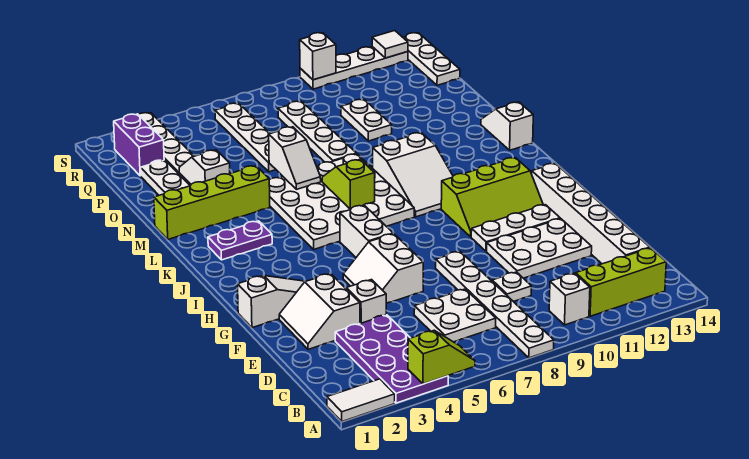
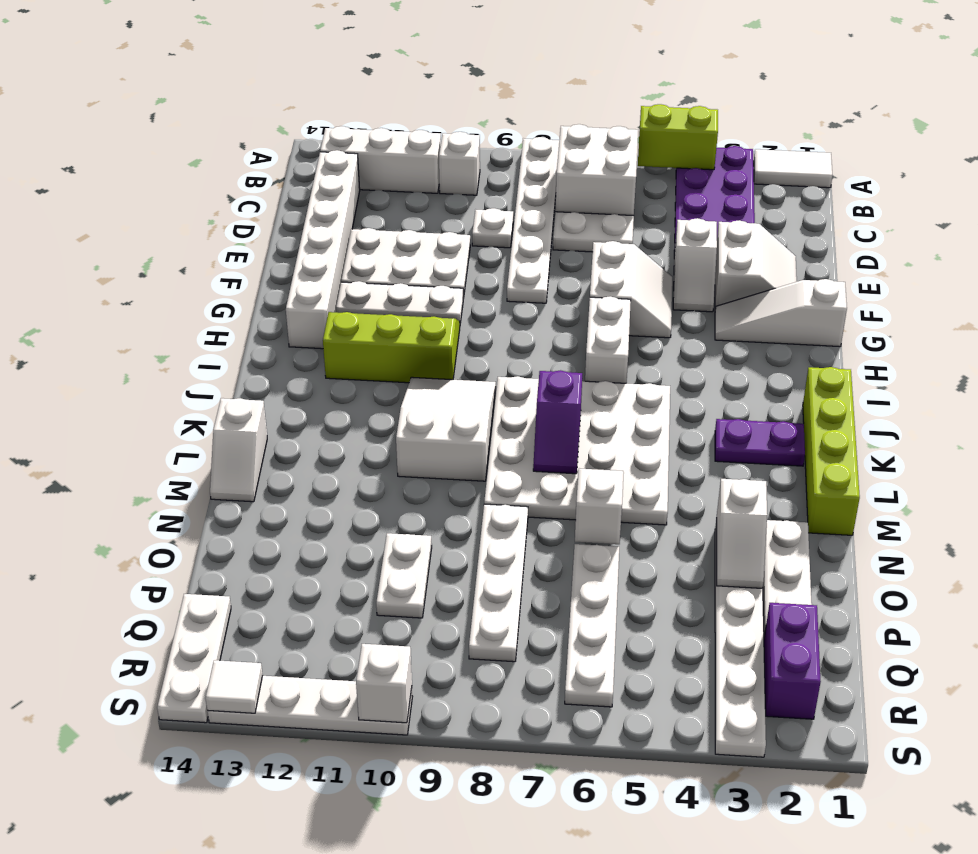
lime 1x2 slope [408,330,475,384] -> lime 1x2 brick [638,104,718,170]
none -> white 2x2 brick [555,124,638,216]
lime 1x3 brick [576,248,666,316] -> white 1x3 brick [320,126,441,193]
lime 1x2 slope [322,159,375,209] -> purple 1x2 slope [533,370,582,474]
lime 1x4 brick [154,166,270,239] -> lime 1x4 brick turned to [803,367,860,535]

